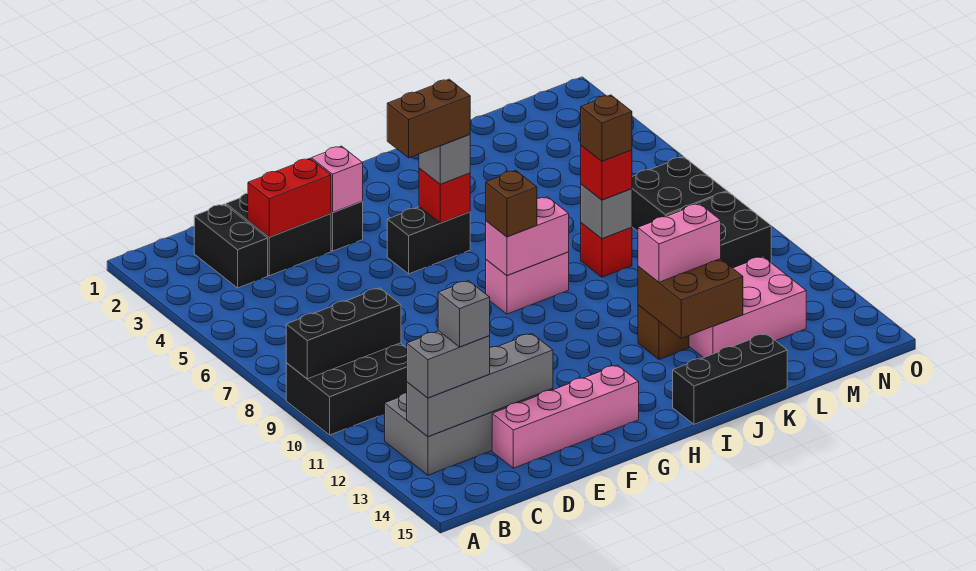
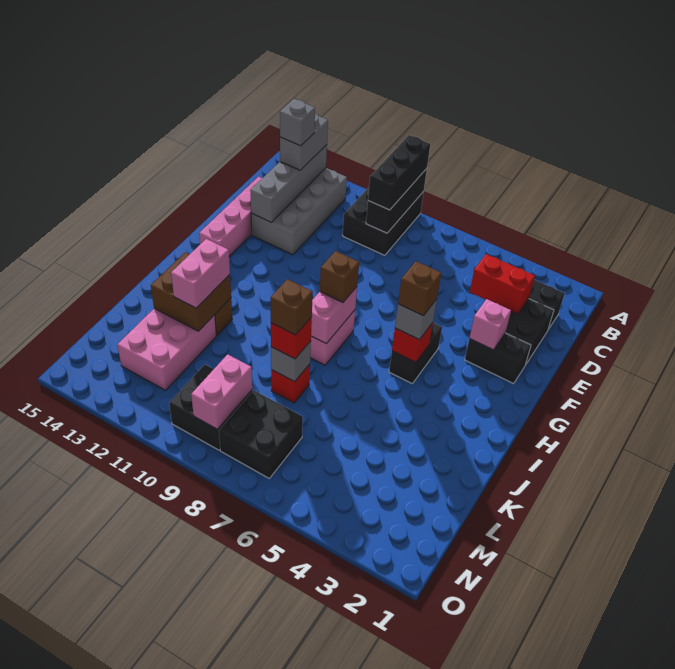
red 1x2 brick [248,158,331,237] -> red 1x2 brick turned to [470,254,535,314]
brown 1x2 brick [387,79,470,158] -> brown 1x1 brick [398,261,441,316]
black 1x3 brick [673,334,787,424] -> black 1x3 brick moved to [368,135,430,210]
none -> pink 1x2 brick [191,354,252,429]

